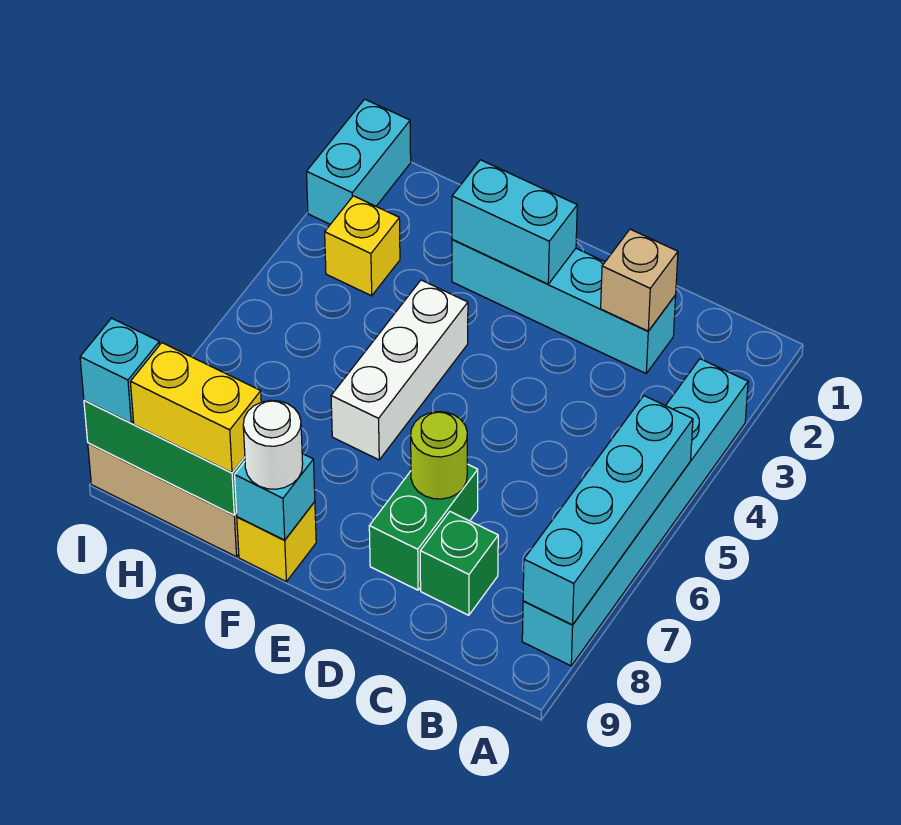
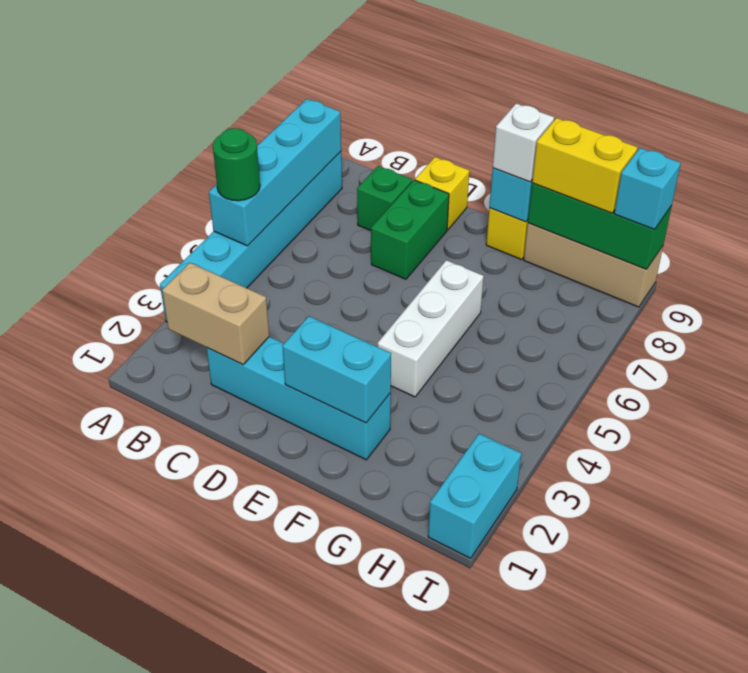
none -> green 1x1 round brick [213,128,260,201]
tan 1x1 brick [601,229,678,331] -> tan 1x2 brick [162,263,269,365]
lime 1x1 round brick [411,412,467,499] -> none
white 1x1 round brick [243,400,303,489] -> white 1x1 brick [493,103,554,182]
yellow 1x1 brick [325,196,400,296] -> yellow 1x1 brick moved to [415,157,469,230]

